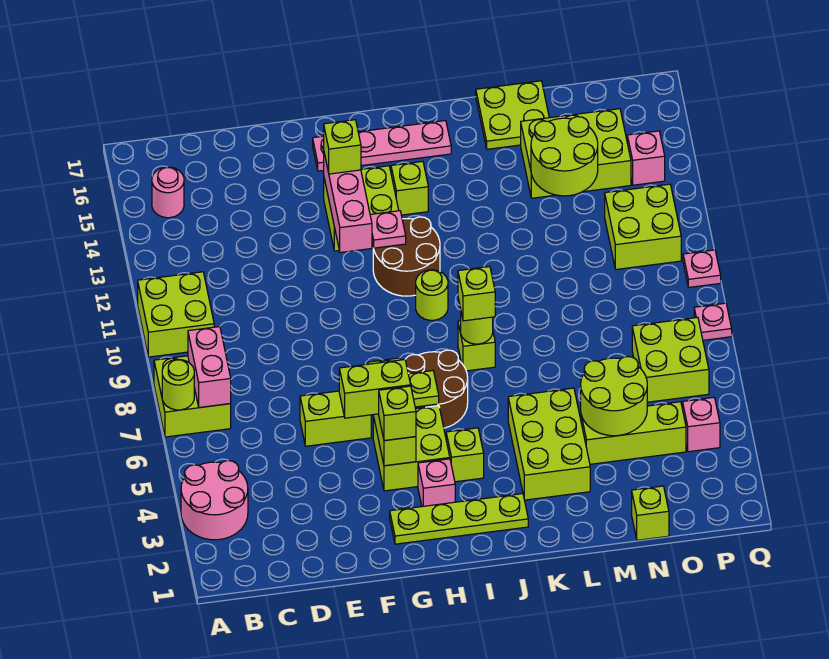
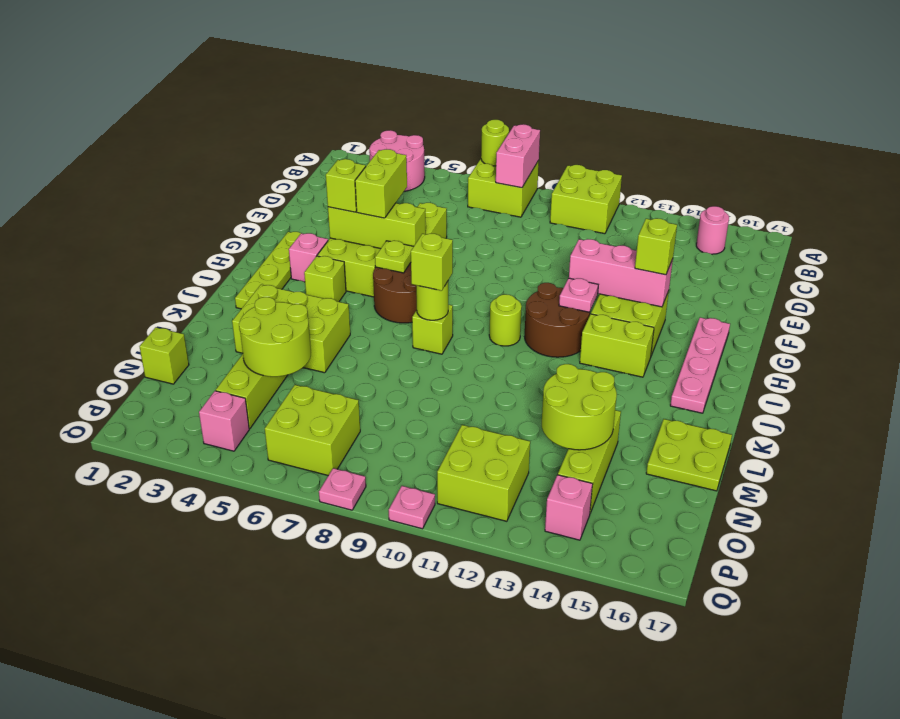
pink 1x2 brick [188,327,231,408] -> pink 1x2 brick turned to [496,124,540,188]
lime 1x1 brick [391,161,428,215] -> lime 1x2 brick [580,314,654,377]
lime 2x3 brick [521,109,631,198] -> lime 1x3 brick [558,410,621,513]

